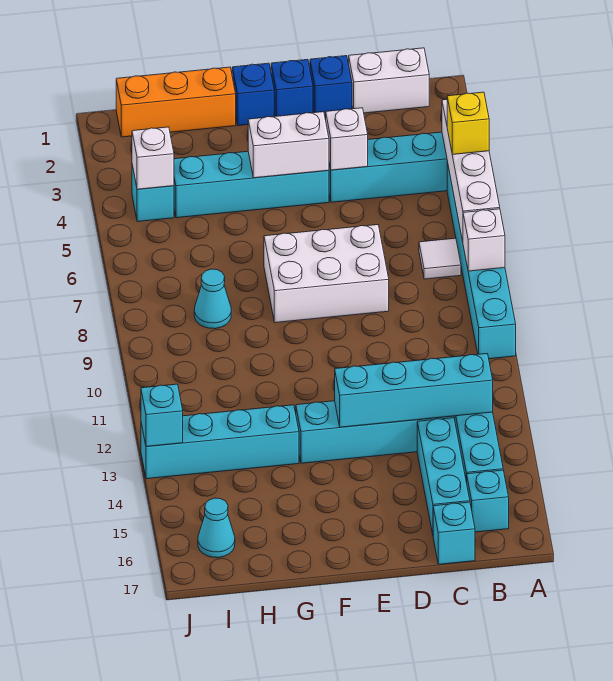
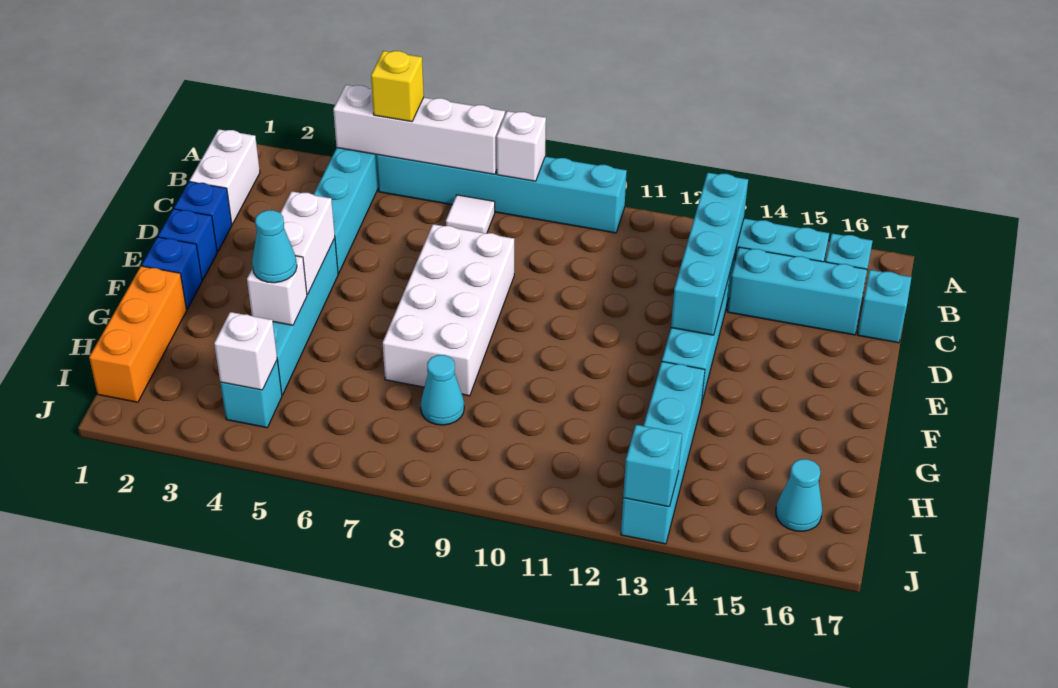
white 1x1 brick [326,108,368,170] -> white 1x1 brick moved to [247,256,307,325]
white 2x3 brick [264,225,389,323] -> white 2x4 brick [383,224,514,396]
none -> cyan 1x1 cone [252,210,297,283]

